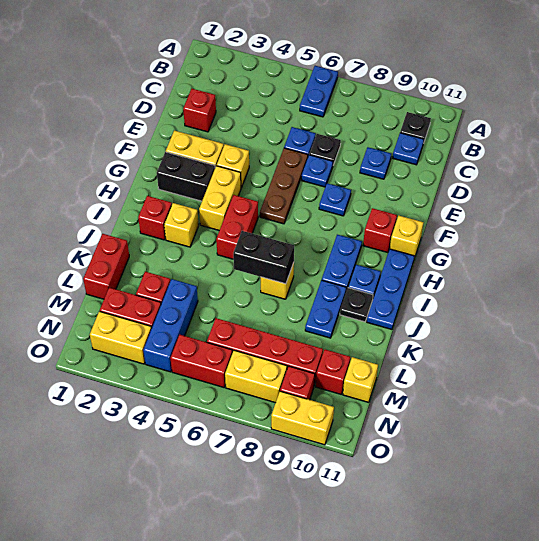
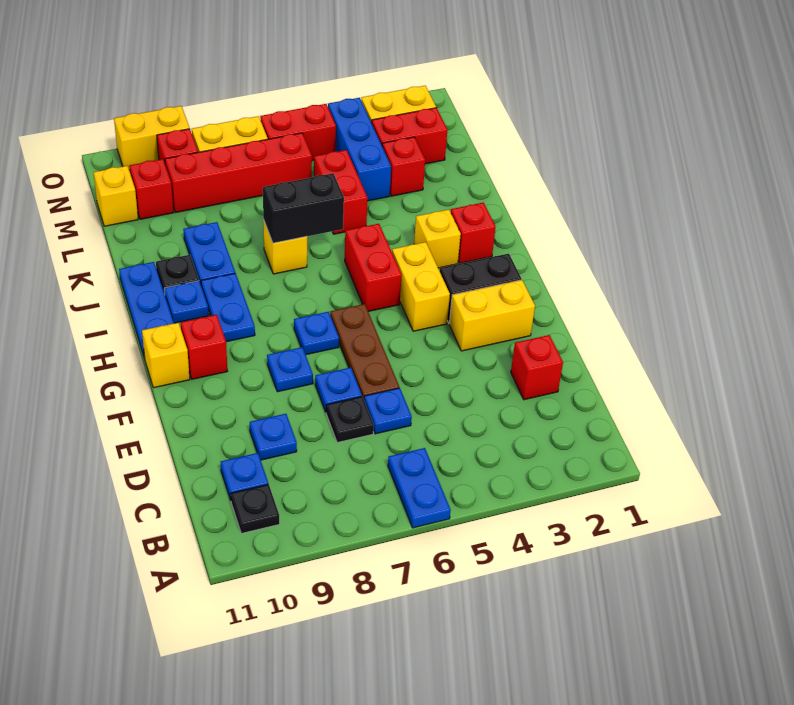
yellow 1x1 brick [217,144,249,188] -> none
none -> blue 1x1 plate [294,312,339,355]
red 1x2 brick [83,234,129,299] -> red 1x2 brick moved to [314,150,368,234]

